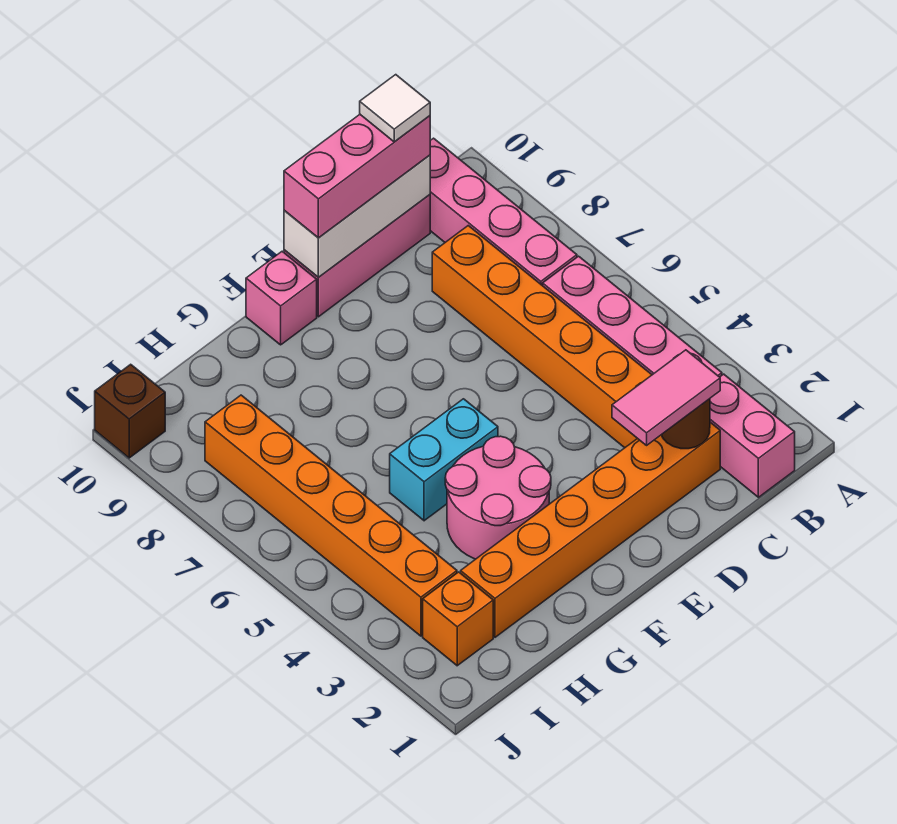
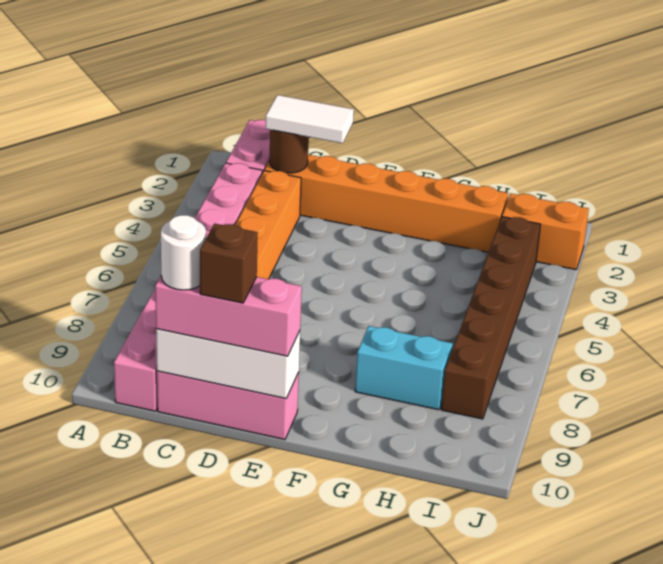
pink 1x2 tile [612,350,720,445] -> white 1x2 tile [265,95,354,143]
white 1x1 tile [360,75,430,142] -> white 1x1 round brick [161,215,206,290]
pink 2x2 round brick [445,436,551,559] -> none
cyan 1x2 brick [390,399,498,521] -> cyan 1x2 brick moved to [355,326,453,410]
pink 1x1 brick [246,251,317,345] -> none
orange 1x1 brick [423,572,493,666] -> orange 1x2 brick [502,194,589,270]
orange 1x6 brick [205,395,457,636] -> brown 1x6 brick [441,217,540,419]
brown 1x1 brick [95,364,165,458] -> brown 1x1 brick moved to [200,224,258,303]

